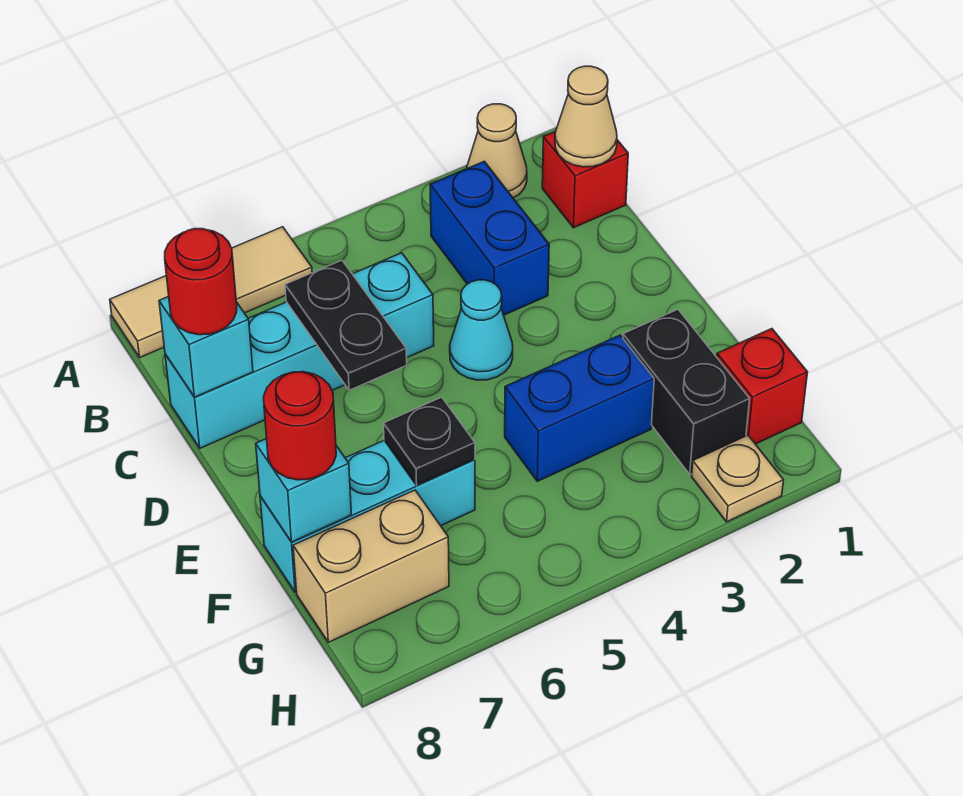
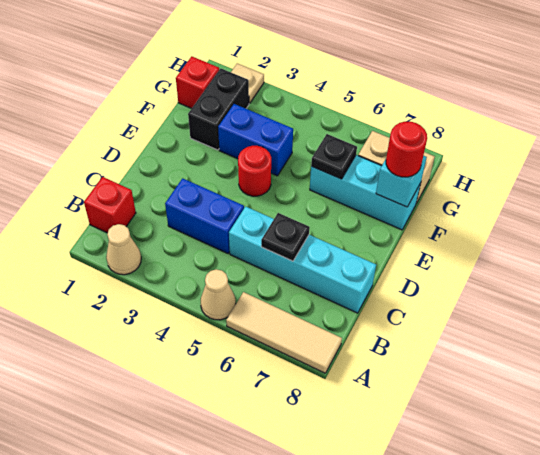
tan 1x1 cone [555,66,617,167] -> tan 1x1 cone moved to [201,269,236,320]
blue 1x2 brick [430,162,549,315] -> blue 1x2 brick turned to [165,178,244,253]
black 1x2 plate [285,260,407,390] -> black 1x1 plate [261,213,310,261]
cyan 1x1 brick [159,296,253,397] -> none
red 1x1 round brick [165,229,237,335] -> red 1x1 round brick moved to [238,146,271,196]
cyan 1x1 cone [450,280,513,380] -> none

